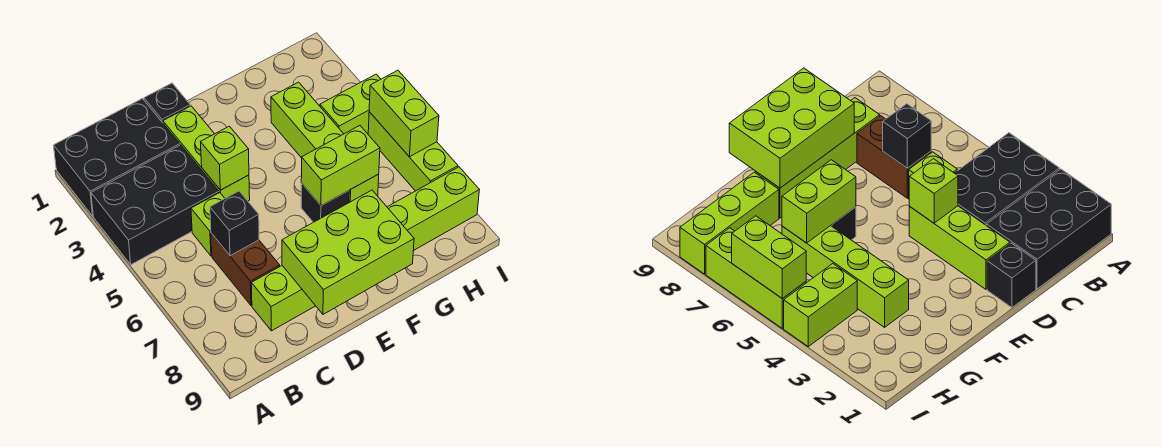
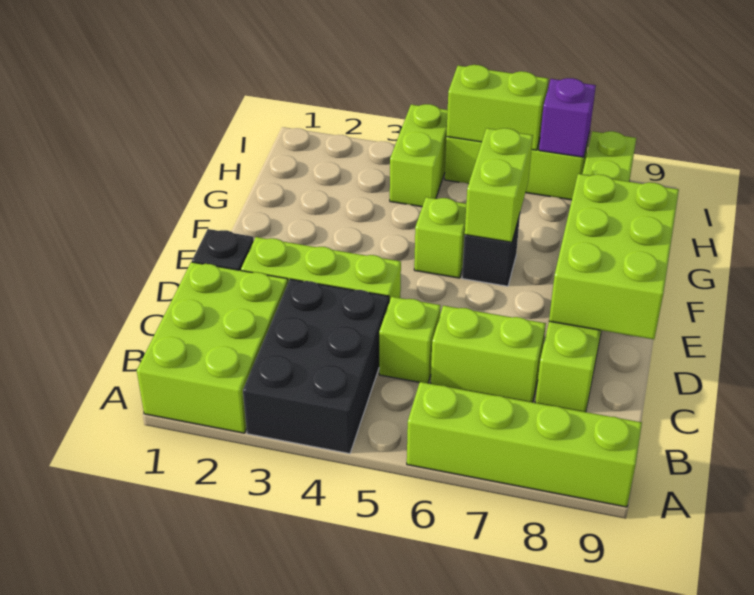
black 2x3 brick [54,99,180,216] -> lime 2x3 brick [137,262,288,433]
brown 1x2 brick [211,233,280,306] -> lime 1x2 brick [431,306,546,402]
black 1x1 brick [210,191,259,256] -> none
lime 1x1 brick [201,126,249,190] -> lime 1x1 brick moved to [414,197,466,278]
lime 1x4 brick [271,82,379,202] -> lime 1x4 brick moved to [407,382,642,507]
none -> purple 1x1 brick [539,78,596,157]

